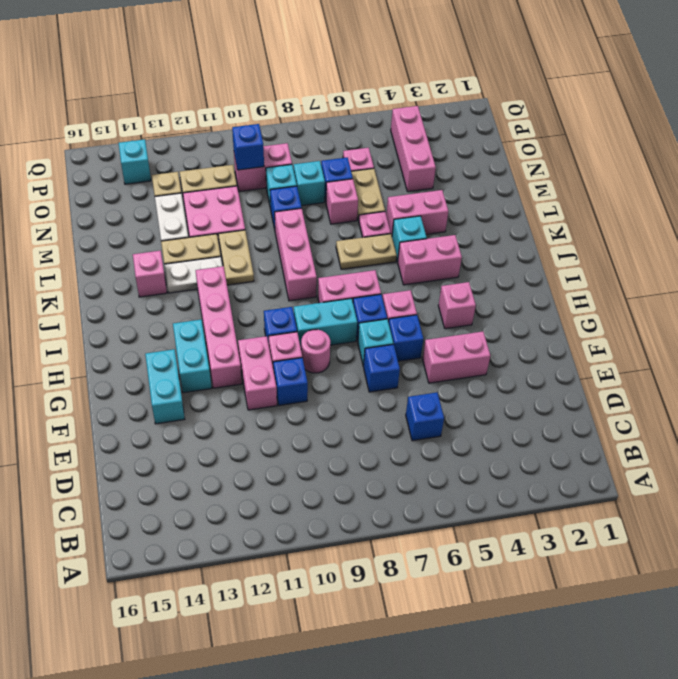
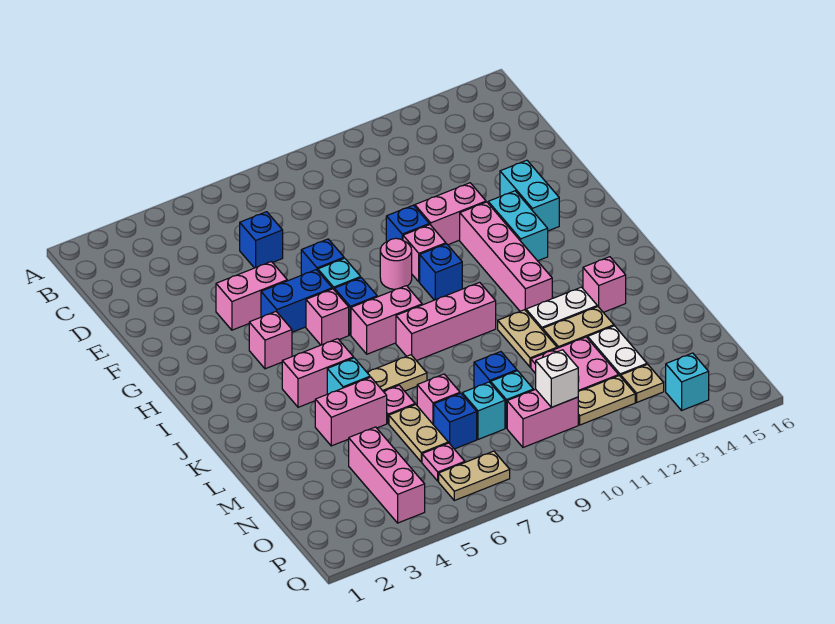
pink 1x2 brick [238,336,277,410] -> pink 1x2 brick turned to [415,183,486,245]
blue 1x1 brick [389,315,423,361] -> blue 1x2 brick [261,270,332,332]
cyan 1x2 brick [294,298,357,347] -> none
pink 1x3 brick [275,208,317,301] -> pink 1x3 brick turned to [396,282,496,361]
blue 1x1 brick [232,124,264,170] -> white 1x1 brick [536,350,578,407]
none -> tan 1x2 plate [439,451,510,501]

